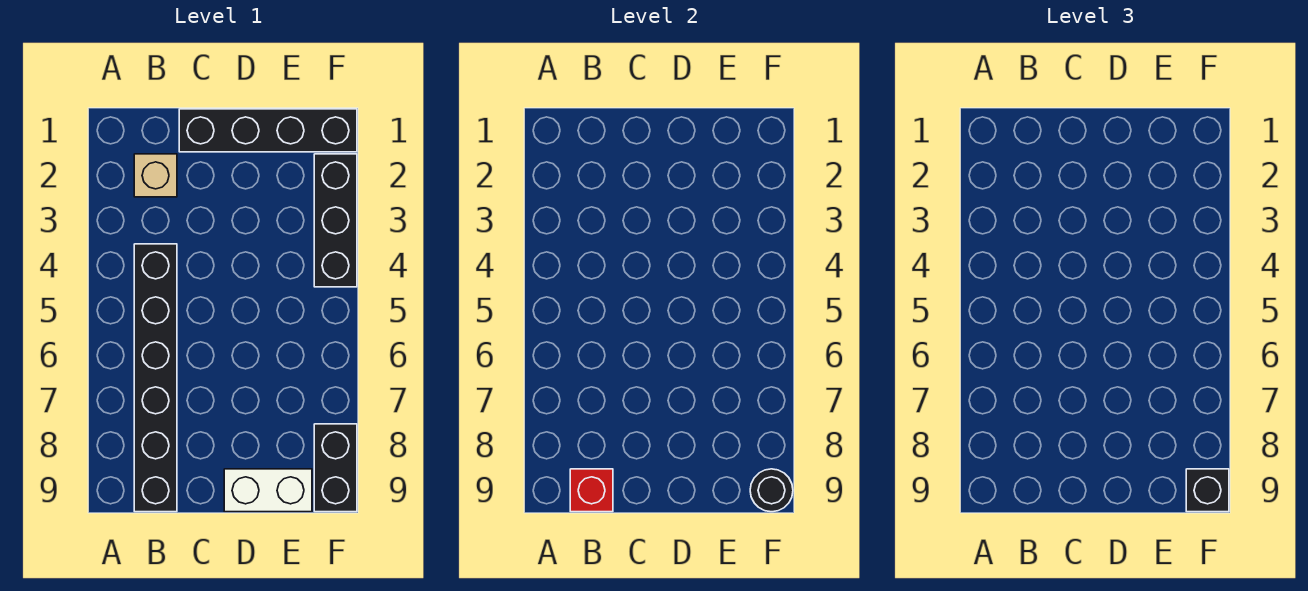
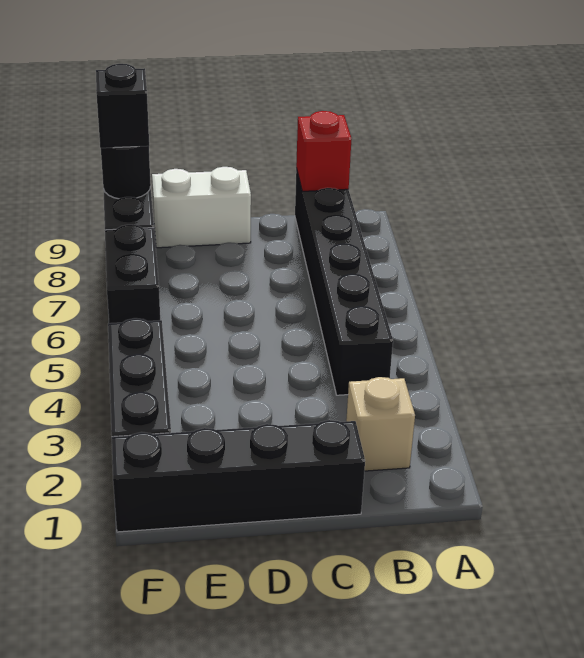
none -> black 1x2 brick [105,225,160,323]

